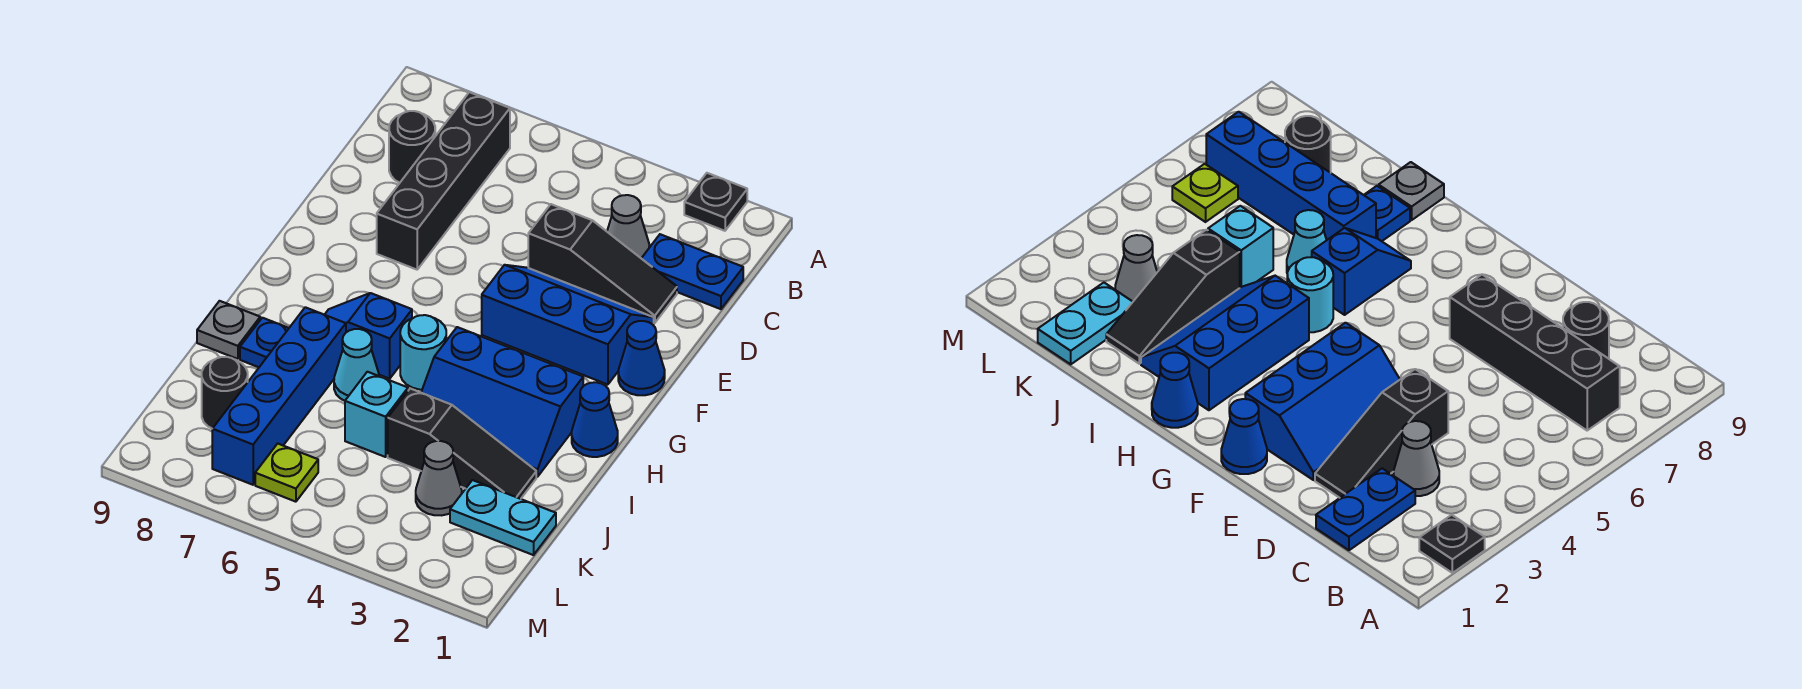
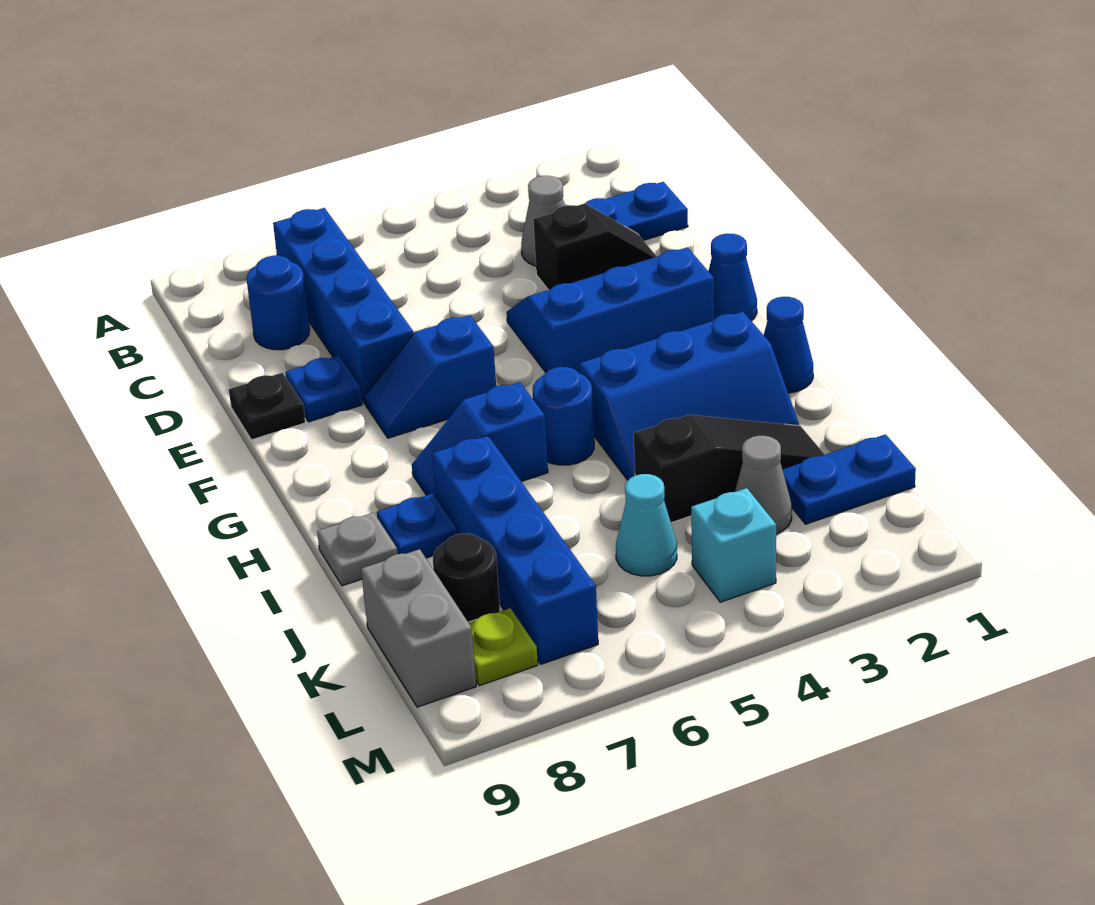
black 1x1 plate [684,173,747,231] -> black 1x1 plate moved to [229,373,306,440]
black 1x4 brick [377,92,510,270] -> blue 1x4 brick [273,208,413,404]
black 1x1 round brick [389,111,435,183] -> blue 1x1 round brick [247,256,310,350]
black 1x3 slope [528,204,677,323] -> black 1x2 slope [533,203,657,290]
none -> blue 1x1 plate [285,355,362,422]
none -> blue 1x2 slope [365,315,496,438]
cyan 1x1 round brick [400,315,446,390] -> blue 1x1 round brick [533,367,594,465]
cyan 1x1 cone [334,329,379,401] -> cyan 1x1 cone moved to [616,474,677,576]
cyan 1x1 brick [345,372,408,457] -> cyan 1x1 brick moved to [691,488,776,602]
cyan 1x2 plate [450,480,556,555] -> blue 1x2 plate [782,434,916,524]
none -> grey 1x2 brick [361,549,476,707]
lime 1x1 plate [255,444,318,502] -> lime 1x1 plate moved to [468,608,538,686]

